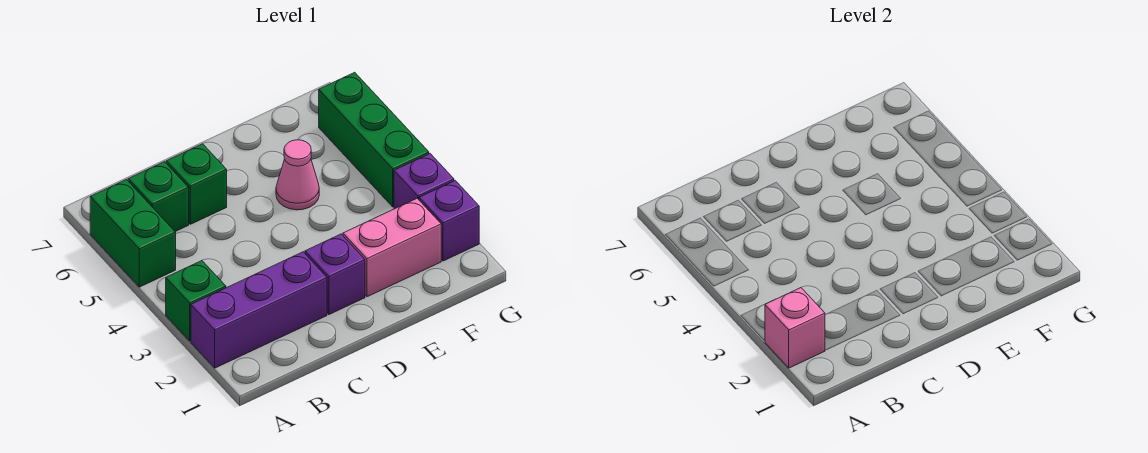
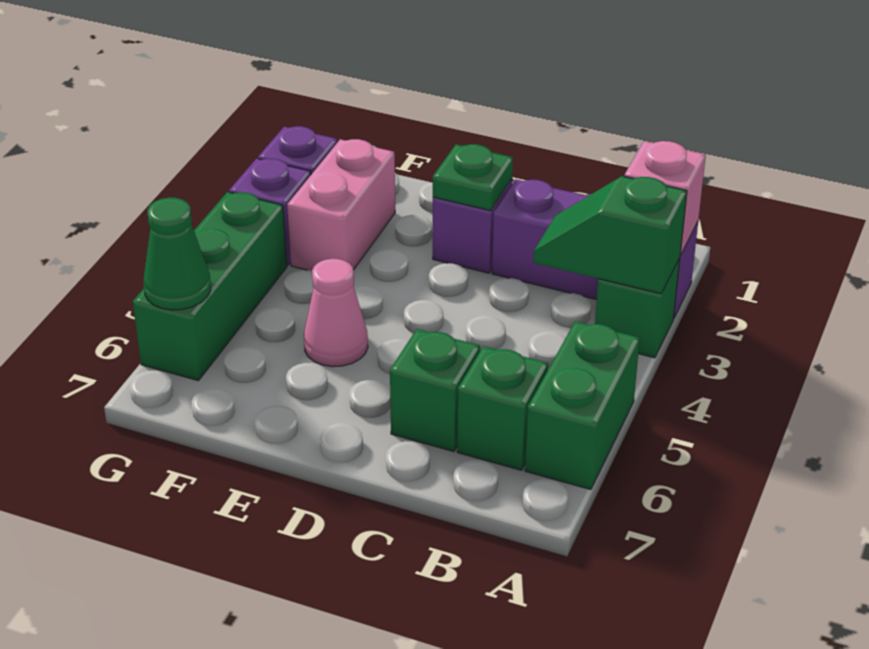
none -> green 1x2 slope [533,176,687,294]
none -> green 1x1 plate [433,144,513,211]
pink 1x2 brick [343,198,441,297] -> pink 1x2 brick turned to [287,139,395,271]
none -> green 1x1 cone [143,198,211,310]

